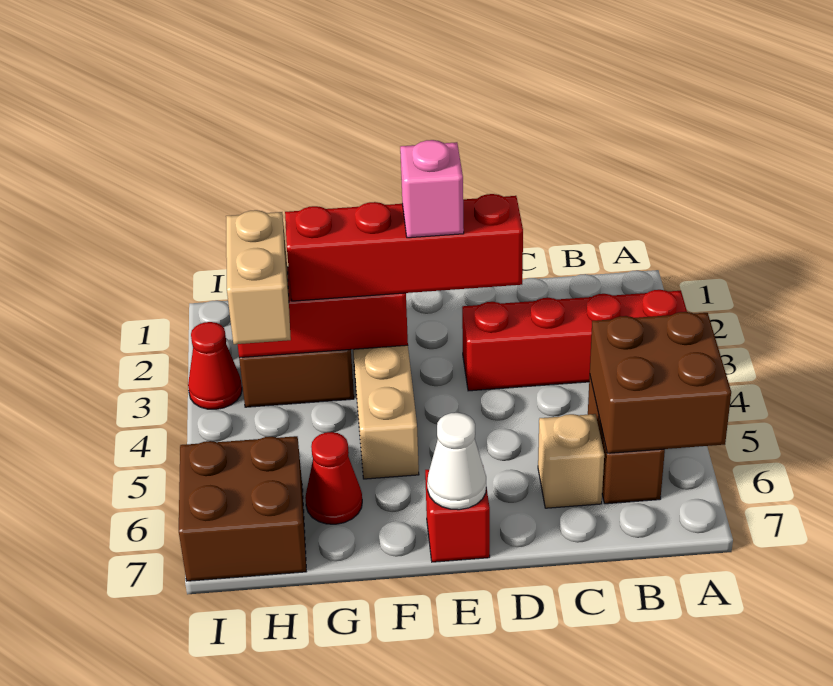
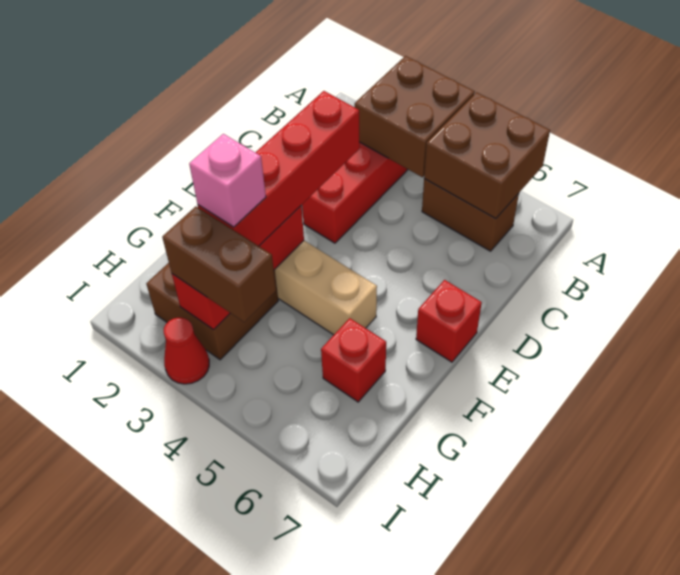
tan 1x1 brick [538,414,604,508] -> none
pink 1x1 brick [400,140,464,238] -> pink 1x1 brick moved to [189,134,266,227]
white 1x1 cone [427,413,486,510] -> none
red 1x1 cone [305,432,362,524] -> red 1x1 brick [321,318,386,402]
tan 1x2 brick [226,210,291,344] -> brown 1x2 brick [162,206,276,322]
brown 2x2 brick [179,436,306,581] -> brown 2x2 brick moved to [355,56,475,177]

